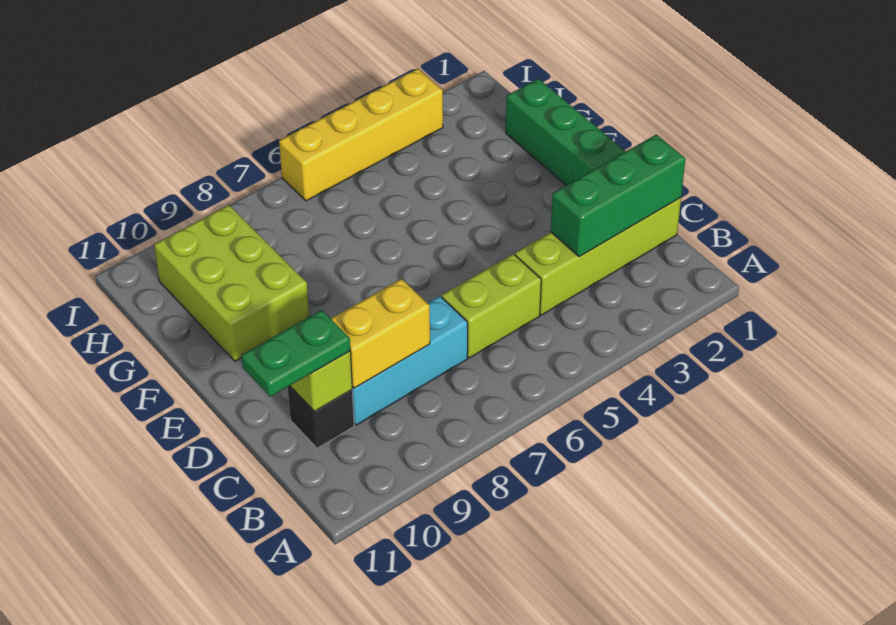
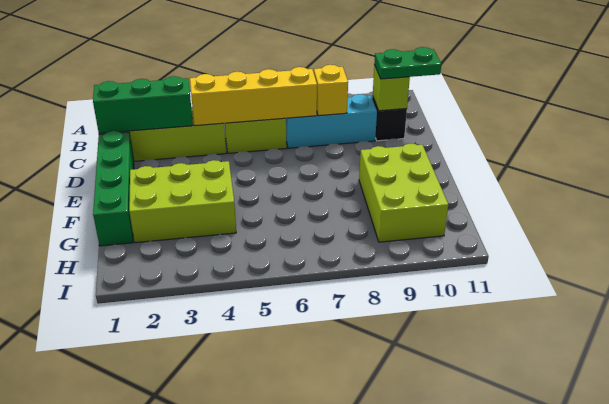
yellow 1x2 brick [331,279,430,388] -> yellow 1x1 brick [314,65,348,116]
none -> lime 2x3 brick [129,160,236,243]
yellow 1x4 brick [279,69,443,201] -> yellow 1x4 brick moved to [190,67,317,126]

